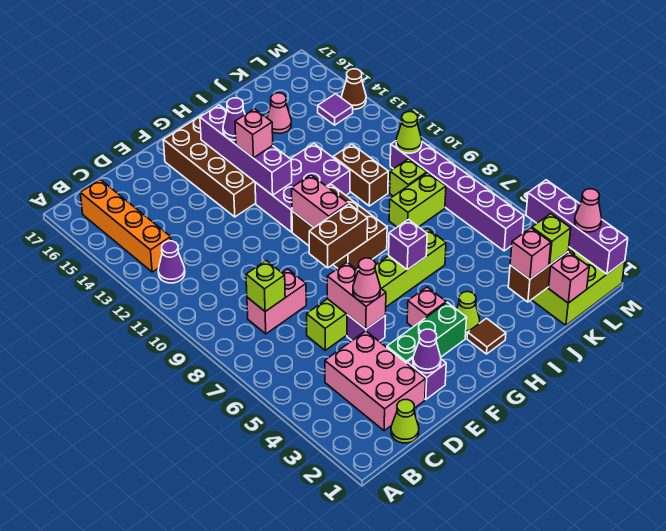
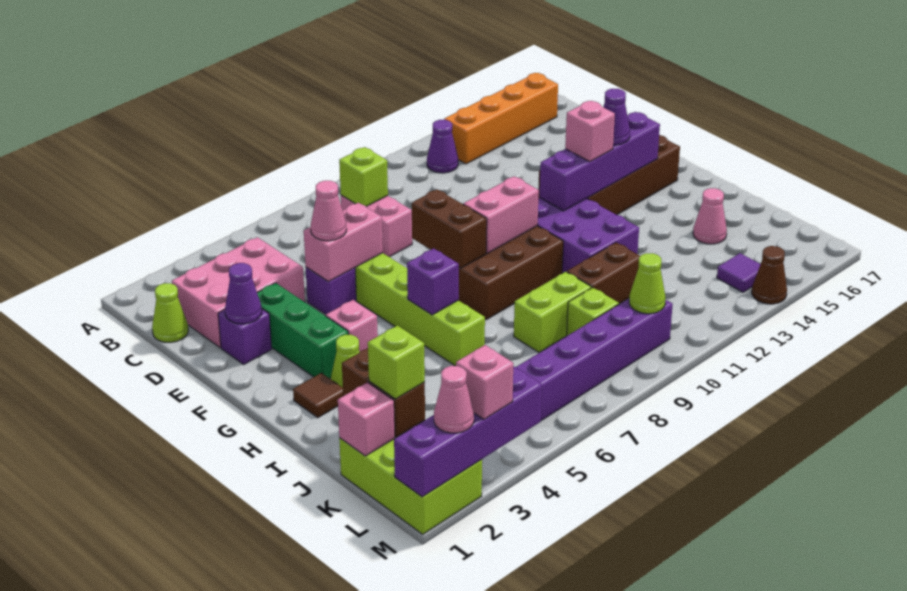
pink 1x1 brick [510,228,551,279] -> pink 1x1 brick moved to [456,345,513,419]
lime 1x2 brick [389,173,446,227] -> lime 1x2 brick turned to [514,272,591,353]

